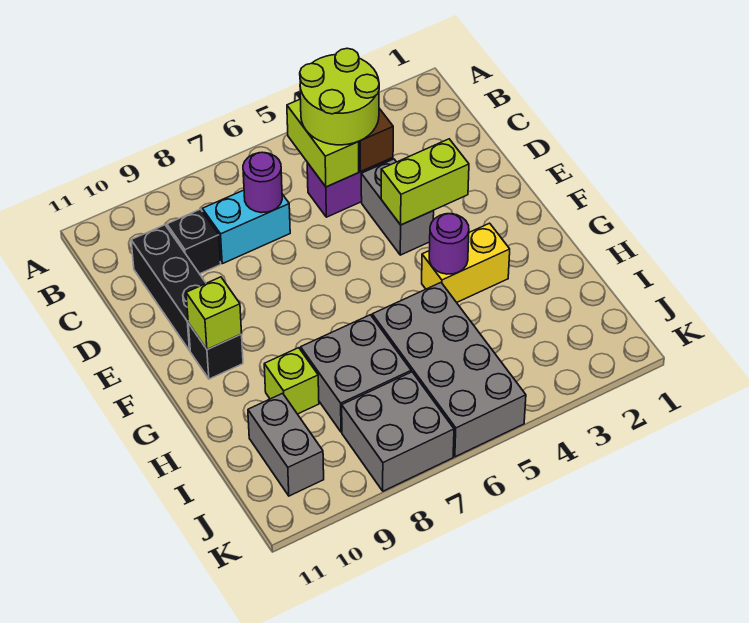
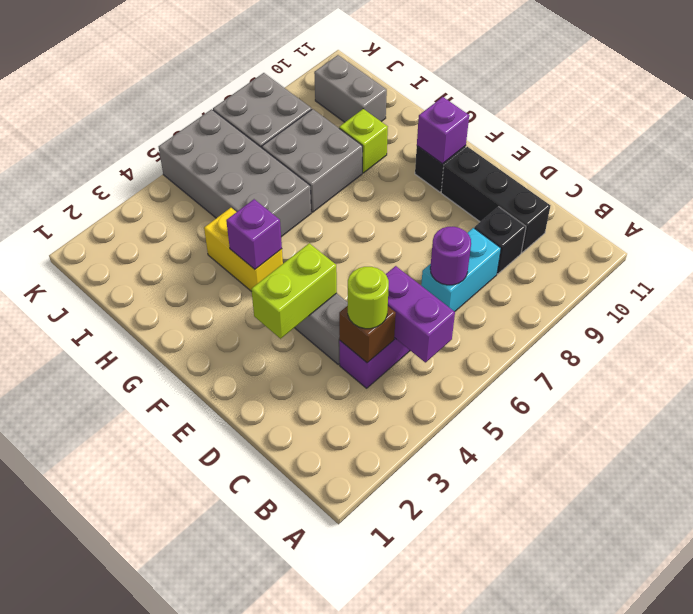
lime 2x2 round brick [300,48,379,145] -> lime 1x1 round brick [348,267,389,329]
lime 1x2 brick [287,99,359,187] -> purple 1x2 brick [386,266,455,362]
lime 1x1 brick [186,277,242,350] -> purple 1x1 brick [417,97,469,164]
yellow 1x2 brick [422,223,510,303] -> yellow 1x2 brick turned to [204,208,283,292]
purple 1x1 round brick [429,214,469,274] -> purple 1x1 brick [226,199,282,269]

